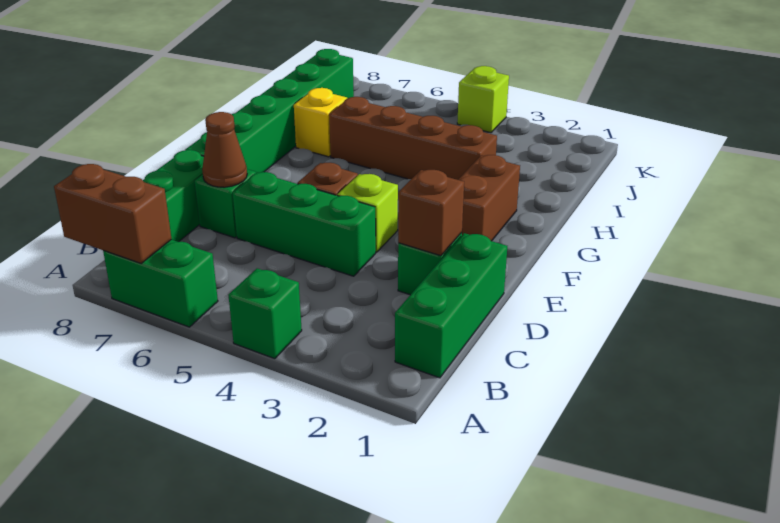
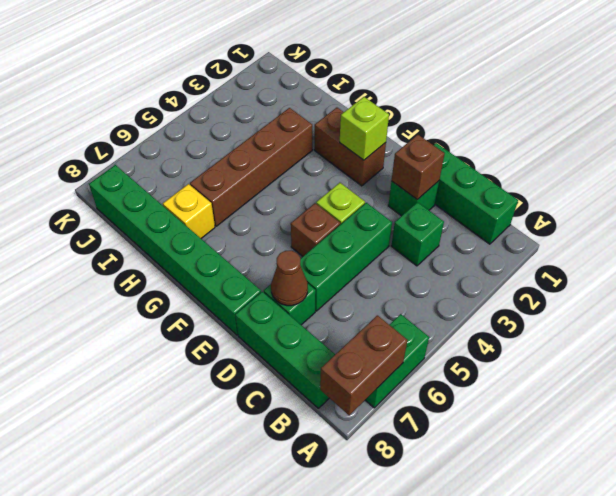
green 1x1 brick [228,268,302,359] -> green 1x1 brick moved to [391,202,444,266]
lime 1x1 brick [457,66,509,133] -> lime 1x1 brick moved to [340,97,389,160]

